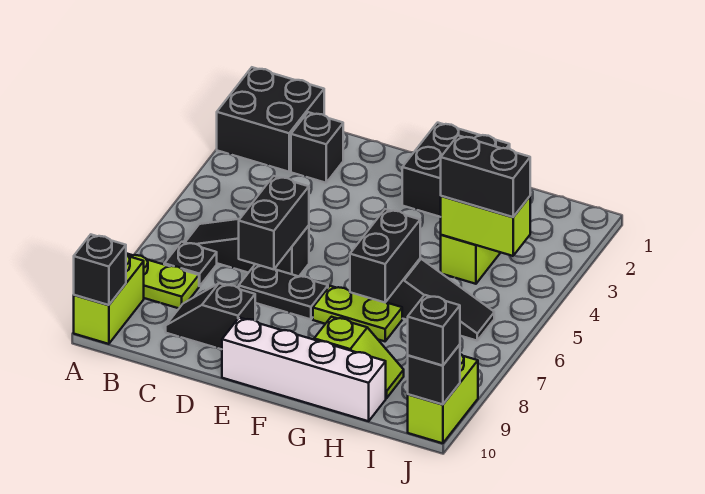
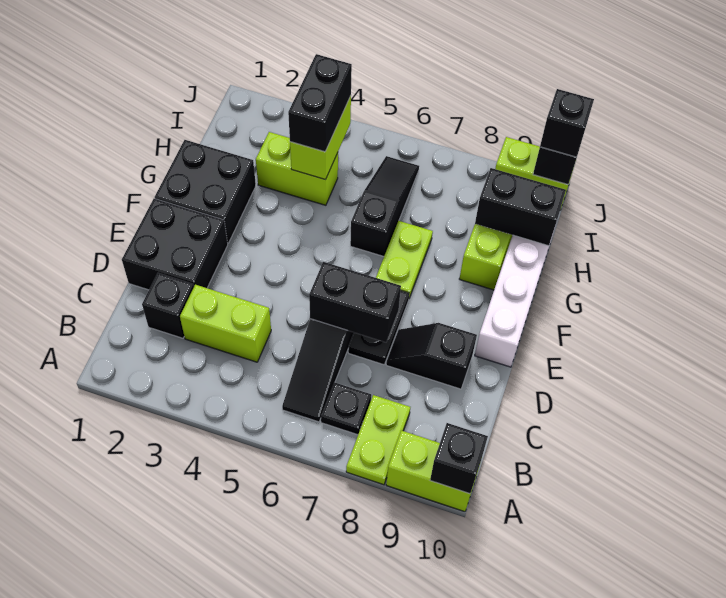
black 2x2 brick [217,67,324,172] -> black 2x2 brick moved to [122,199,228,290]
none -> lime 1x2 brick [180,285,271,362]
black 1x2 slope [166,283,255,349] -> black 1x2 slope turned to [386,323,477,389]
black 1x2 brick [350,209,420,303] -> black 1x2 brick moved to [475,168,566,246]

